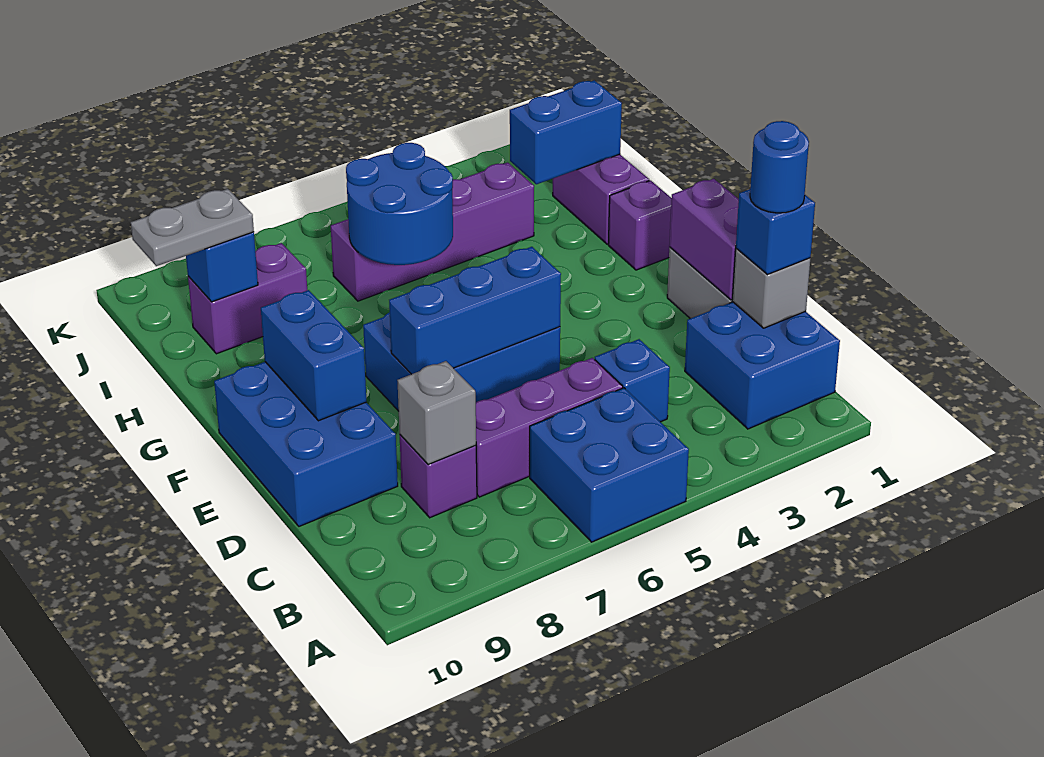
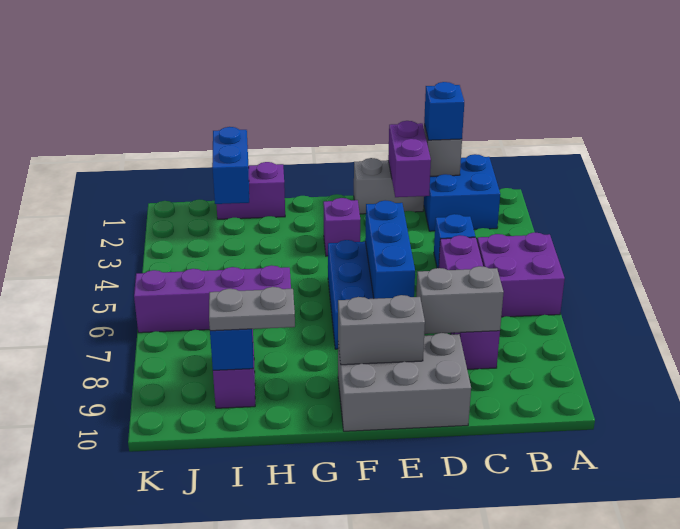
blue 2x2 brick [530,388,689,542] -> purple 2x2 brick [477,232,565,317]
blue 1x1 round brick [750,121,809,213] -> none
grey 1x1 brick [397,361,476,465] -> grey 1x2 brick [416,266,504,334]
purple 1x2 brick [669,179,739,300] -> purple 1x2 brick turned to [388,121,431,197]
blue 2x3 brick [214,362,398,526] -> grey 2x3 brick [338,333,471,431]
blue 1x2 brick [261,290,367,421] -> grey 1x2 brick [338,295,425,365]
purple 1x1 brick [608,180,671,270] -> purple 1x1 brick moved to [323,198,360,256]
blue 2x2 round brick [346,143,453,265] -> none
purple 1x4 brick [331,162,534,301] -> purple 1x4 brick turned to [134,265,291,333]
grey 1x2 plate [131,189,254,266] -> grey 1x2 plate turned to [209,287,295,331]

